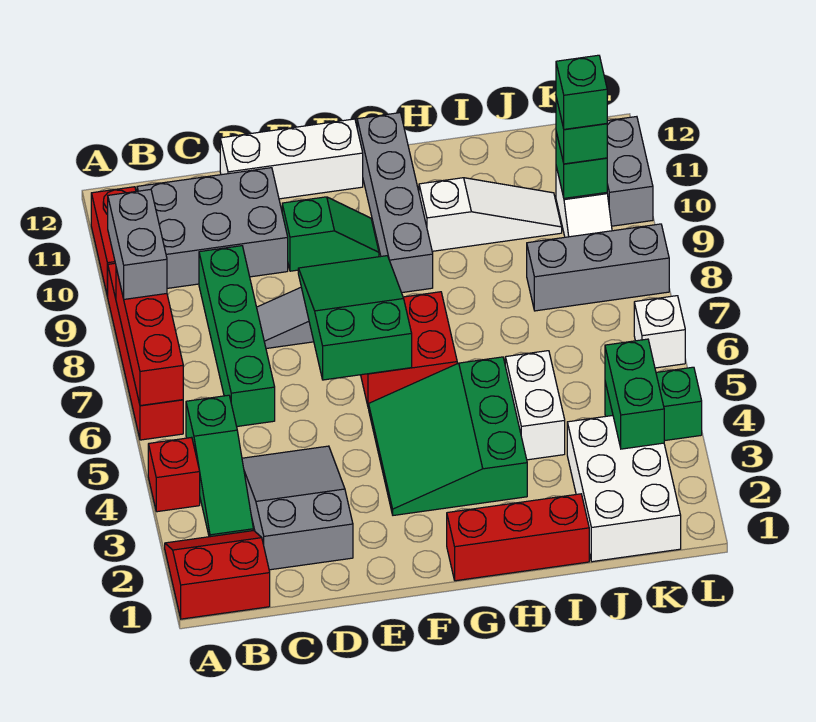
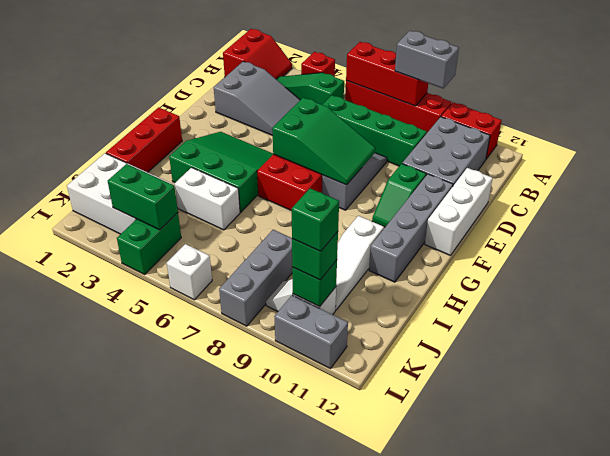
grey 1x4 brick [357,113,433,293] -> grey 1x4 brick turned to [369,174,453,282]

